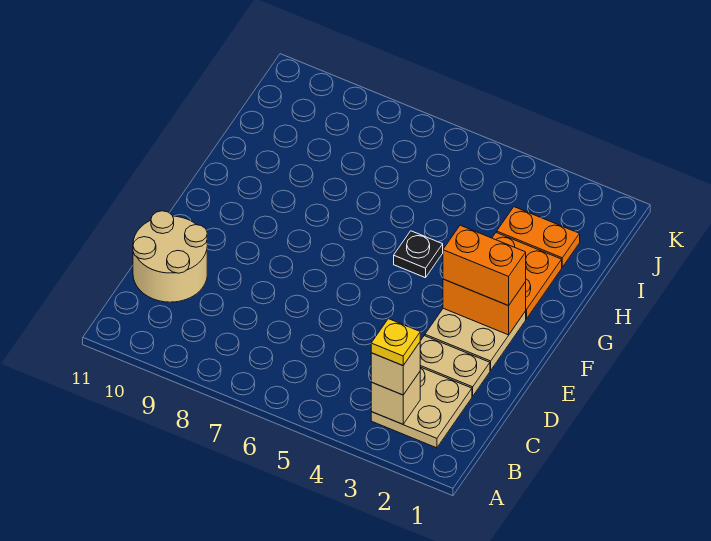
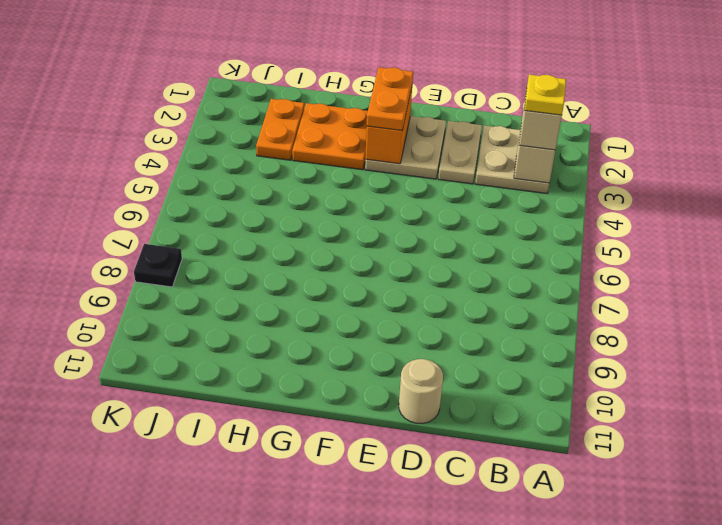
tan 2x2 round brick [133,211,207,302] -> tan 1x1 round brick [399,359,443,423]
orange 1x2 brick [443,225,526,306] -> orange 1x2 plate [367,67,413,131]
black 1x1 plate [394,231,443,278] -> black 1x1 plate moved to [134,244,182,287]

